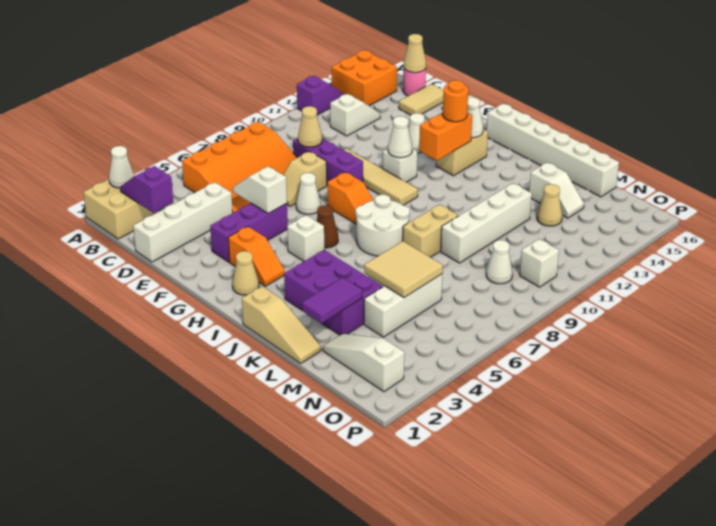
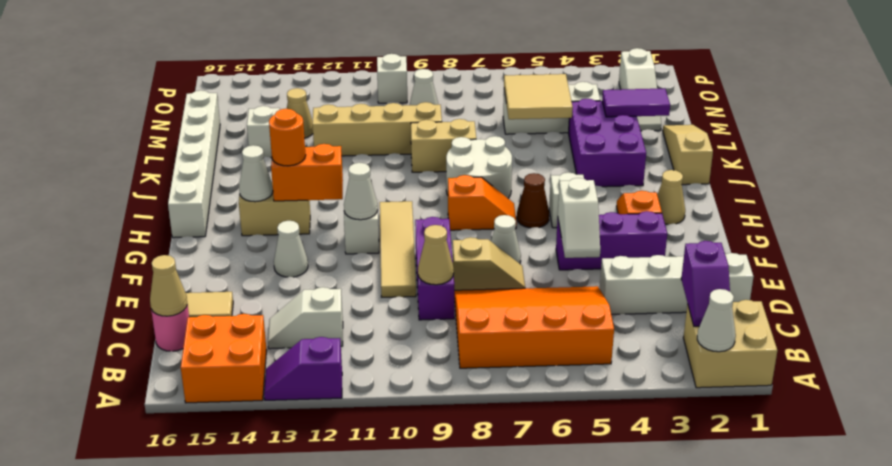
orange 1x2 slope [327,172,373,224] -> orange 1x2 slope turned to [448,175,517,230]
white 1x4 brick [441,183,532,263] -> tan 1x4 brick [313,102,442,156]

